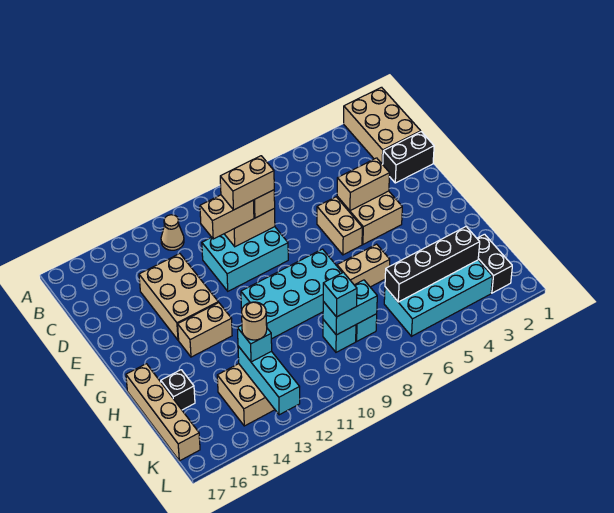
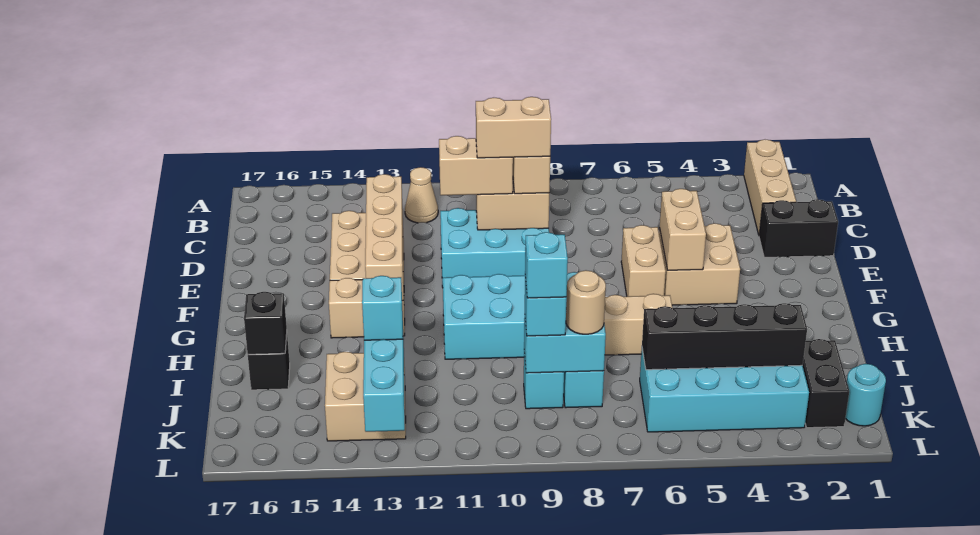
tan 2x3 brick [344,87,421,165] -> tan 1x3 brick [744,140,796,235]
tan 1x2 brick [337,158,390,211] -> tan 1x2 brick turned to [660,189,706,270]
tan 1x4 brick [126,364,200,461] -> tan 1x4 brick moved to [365,174,403,301]
none -> black 1x1 brick [244,292,287,354]
none -> cyan 1x1 brick [525,232,568,298]
tan 1x1 round brick [242,302,267,340] -> tan 1x1 round brick moved to [566,270,606,334]
none -> cyan 1x1 round brick [845,364,886,426]

